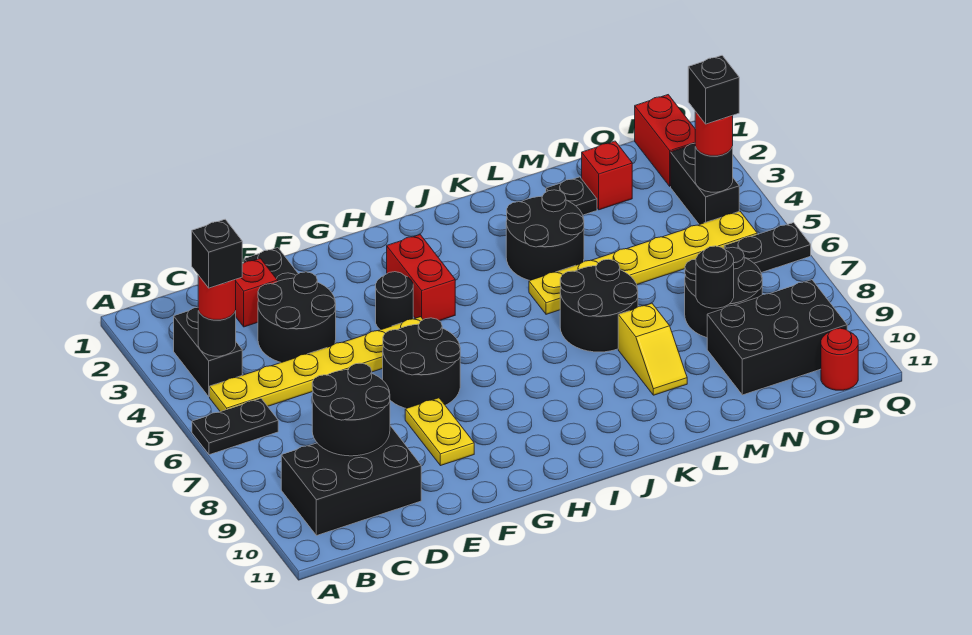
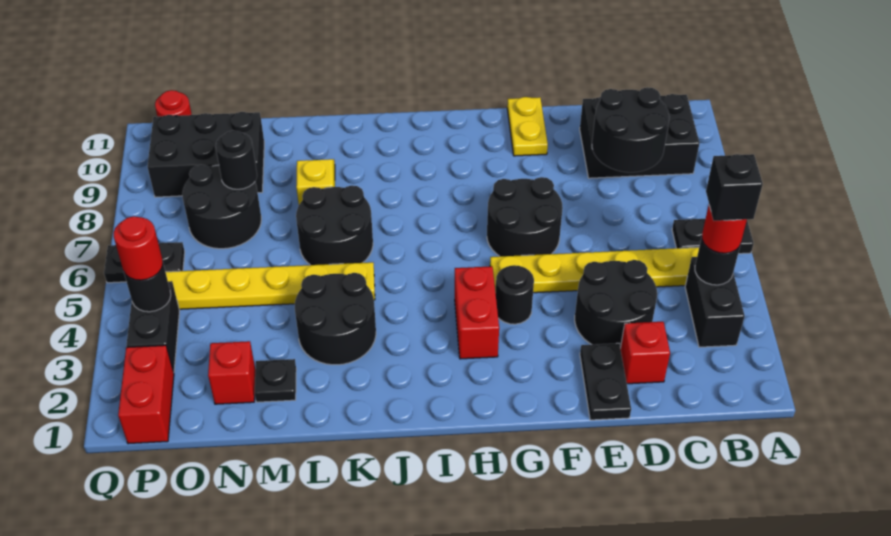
yellow 1x2 plate [405,398,474,466] -> yellow 1x2 plate moved to [507,97,548,156]
black 1x1 brick [688,56,739,124] -> none

